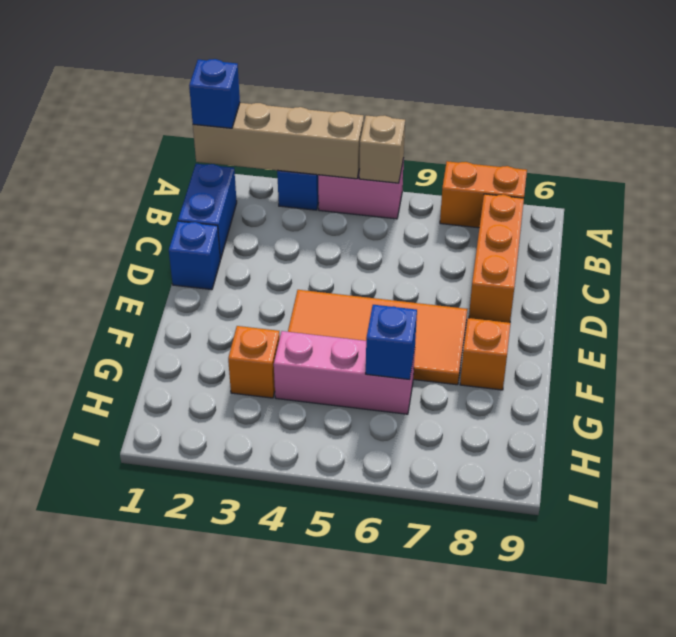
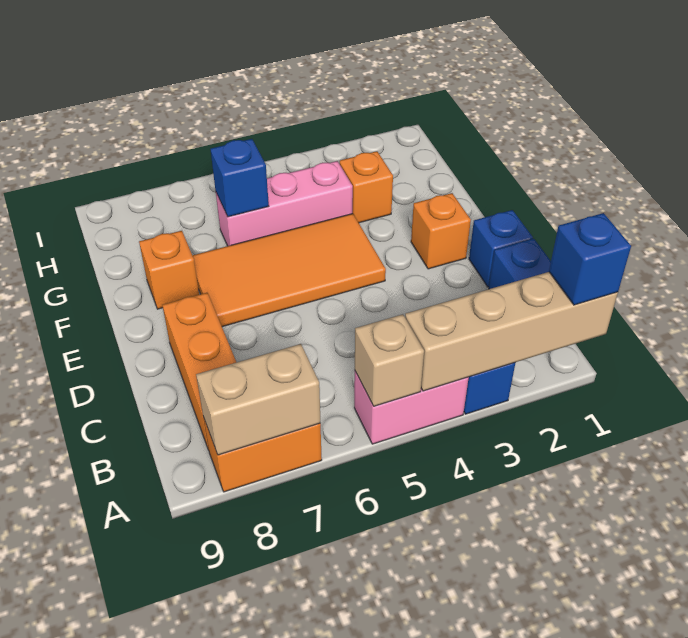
none -> tan 1x2 brick [196,344,320,455]
none -> orange 1x1 brick [411,193,471,269]

